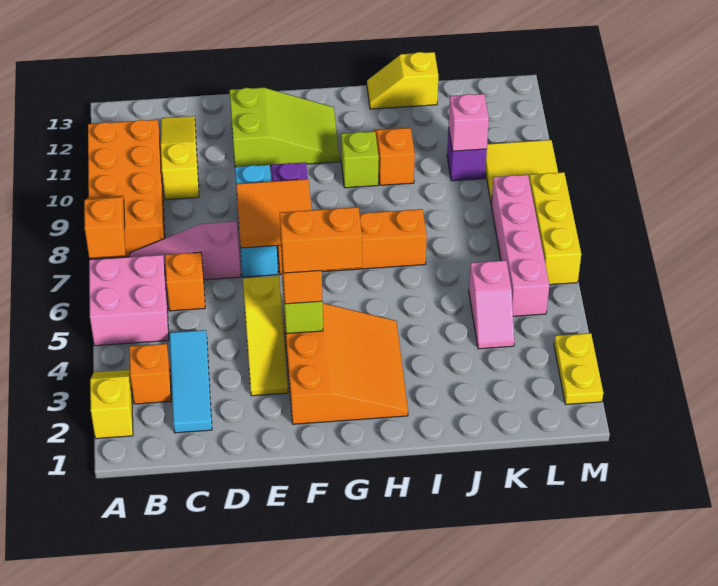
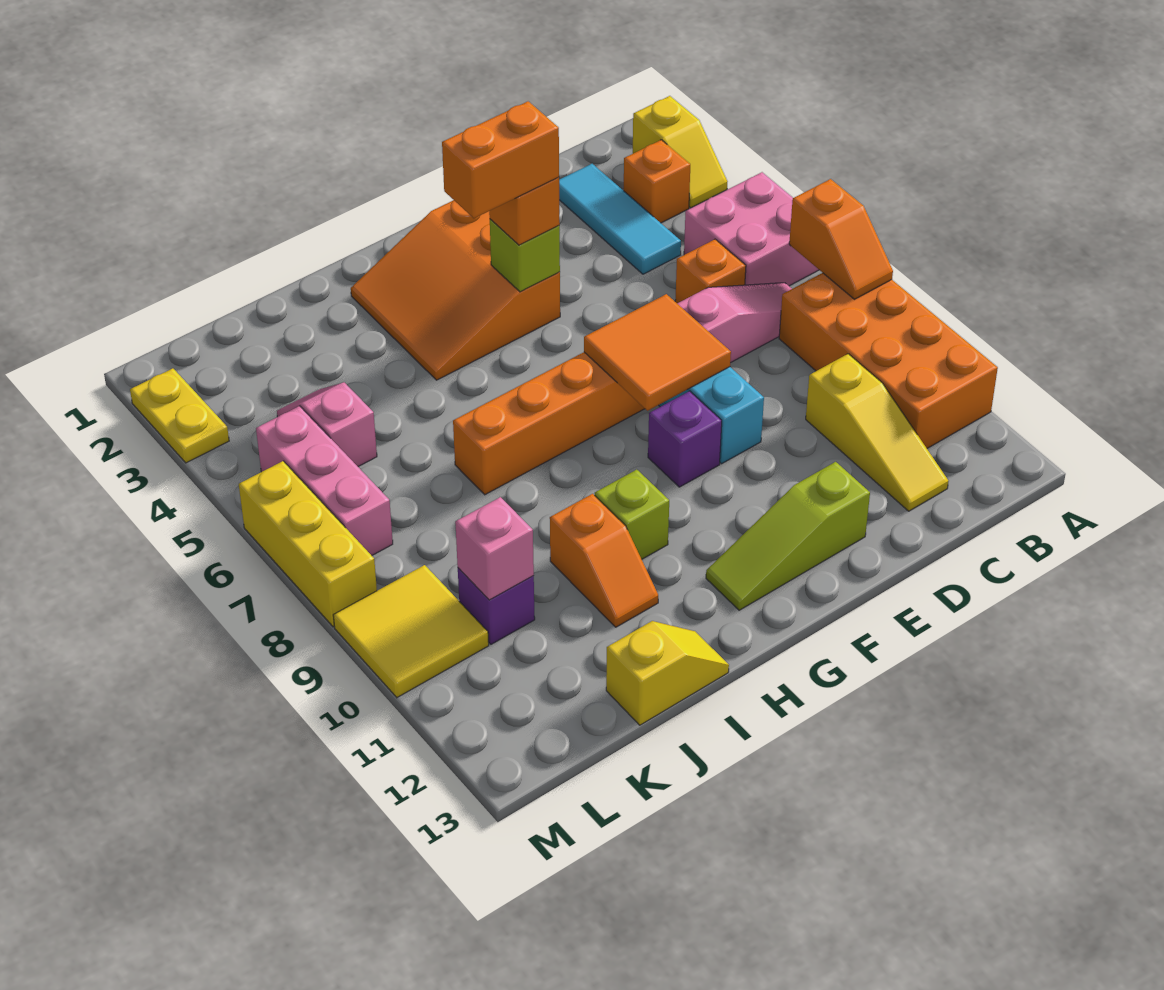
yellow 1x3 slope [243,276,288,396] -> none
lime 2x3 slope [230,88,340,167] -> lime 1x3 slope [706,462,870,610]
pink 1x4 brick [491,175,549,316] -> pink 1x3 brick [256,406,393,555]

